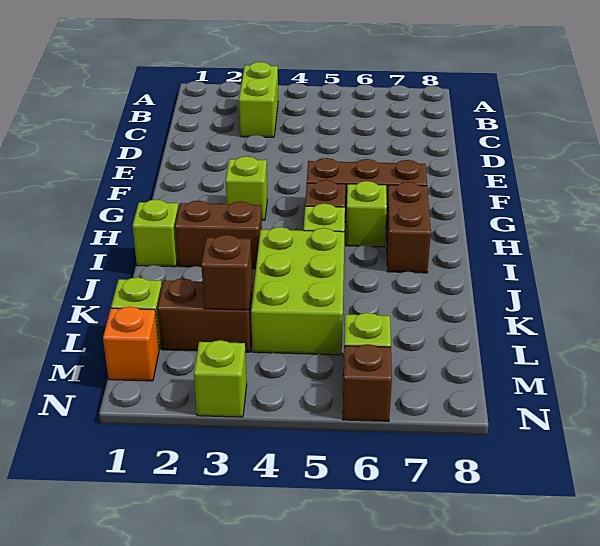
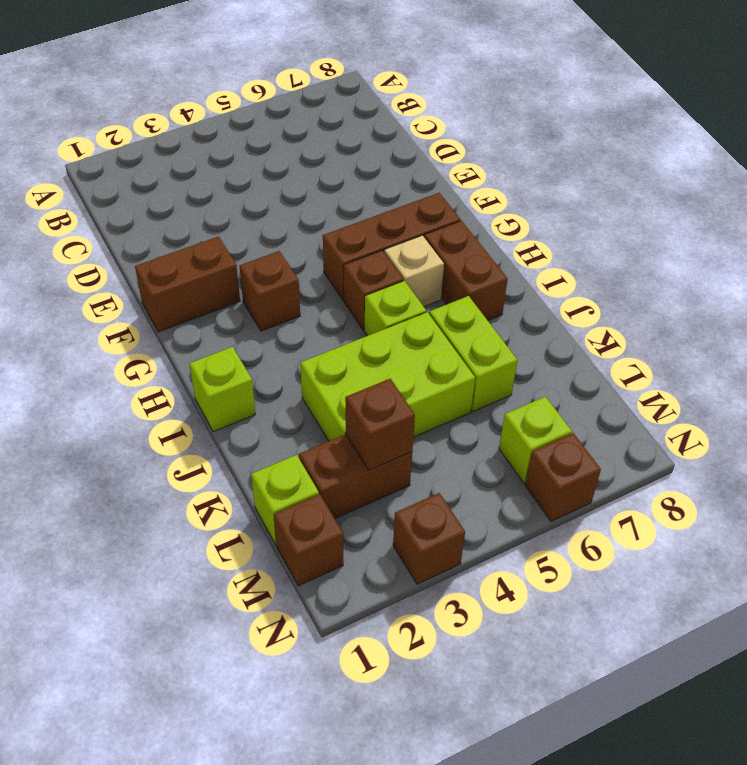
lime 1x2 brick [239,62,278,137] -> lime 1x2 brick moved to [429,296,517,411]
lime 1x1 brick [226,156,267,220] -> brown 1x1 brick [240,251,300,331]
lime 1x1 brick [346,181,387,247] -> tan 1x1 brick [384,235,444,307]
brown 1x2 brick [175,201,262,269] -> brown 1x2 brick moved to [135,236,240,332]
lime 2x3 brick [251,227,344,355] -> lime 2x3 brick turned to [300,312,475,441]
orange 1x1 brick [103,307,159,381] -> brown 1x1 brick [274,494,343,586]
lime 1x1 brick [194,340,247,417] -> brown 1x1 brick [393,493,465,584]

